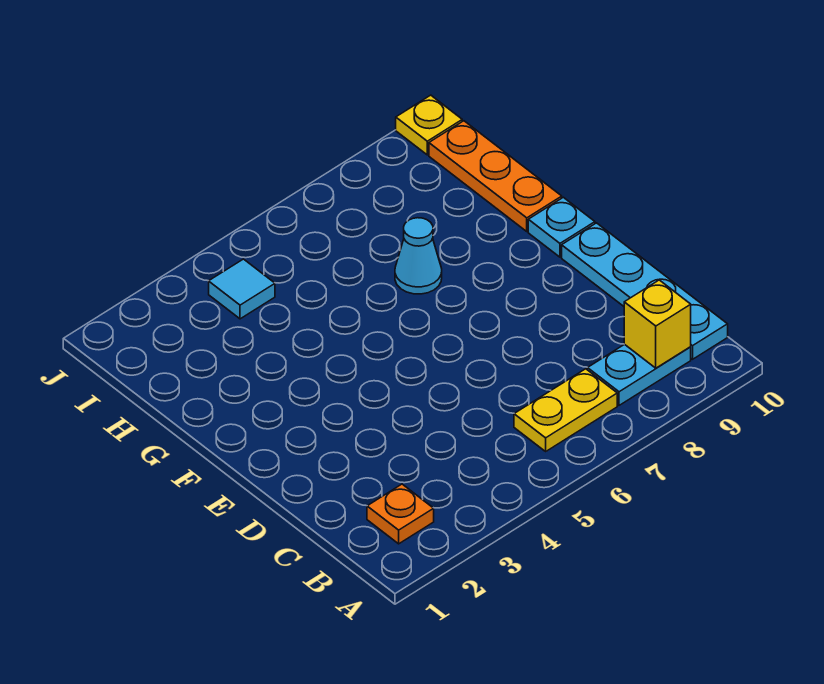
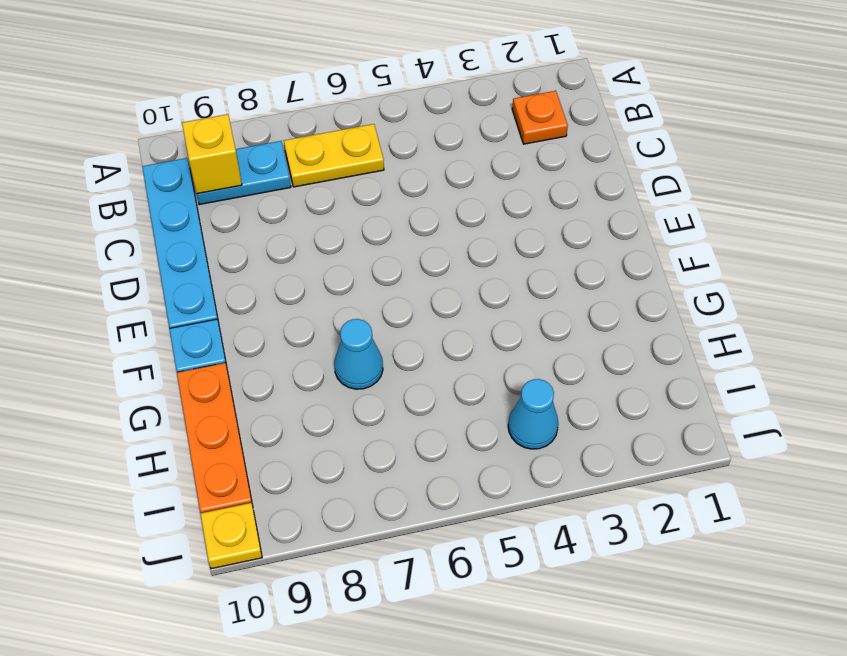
cyan 1x1 tile [209,259,275,319] -> cyan 1x1 cone [508,379,558,449]

